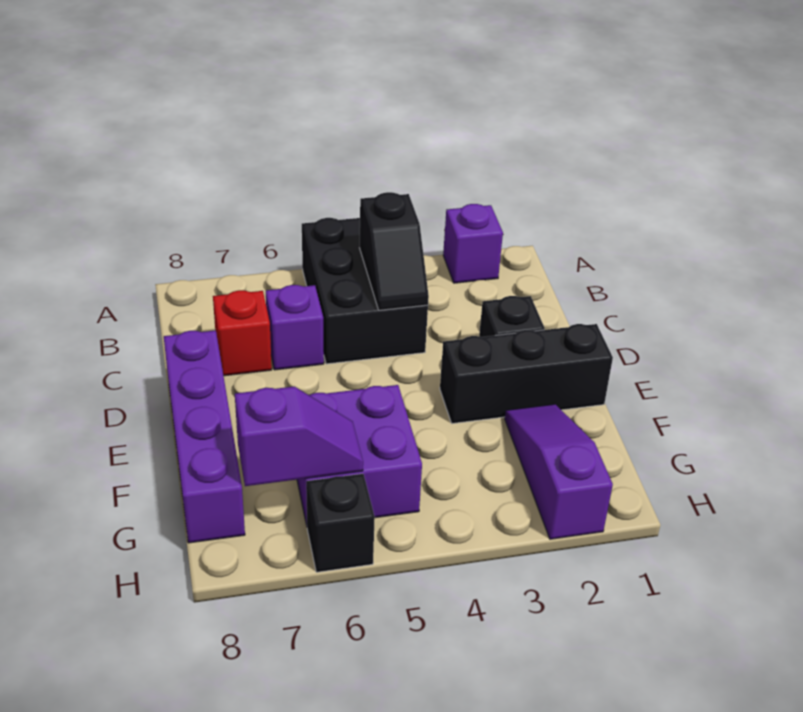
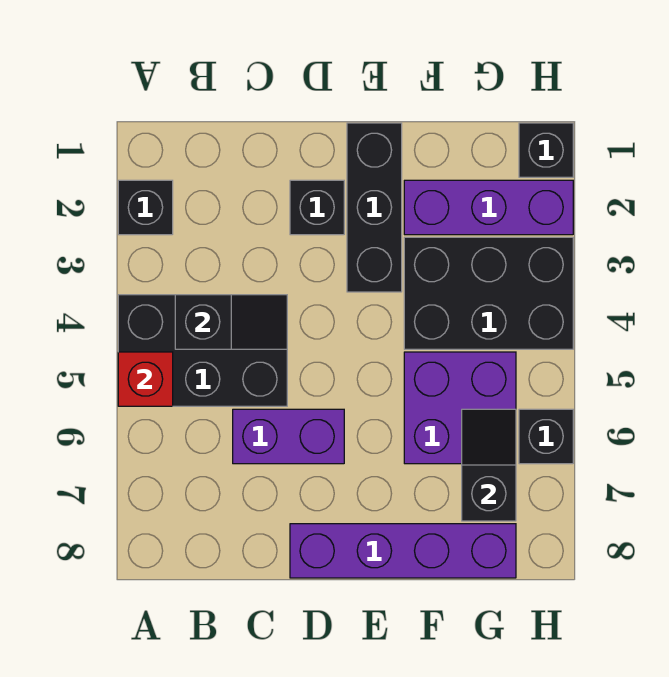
purple 1x1 brick [443,204,503,283] -> black 1x1 brick [118,180,173,235]
purple 1x1 brick [266,285,324,370] -> purple 1x2 brick [233,409,344,464]
red 1x1 brick [213,290,272,376] -> red 1x1 brick moved to [118,352,173,406]
purple 1x3 slope [505,404,613,539] -> purple 1x3 brick [404,180,573,235]
none -> black 2x3 brick [404,237,573,349]
purple 1x2 slope [235,387,363,486] -> black 1x2 slope [462,409,516,521]
none -> black 1x1 brick [519,123,573,177]

